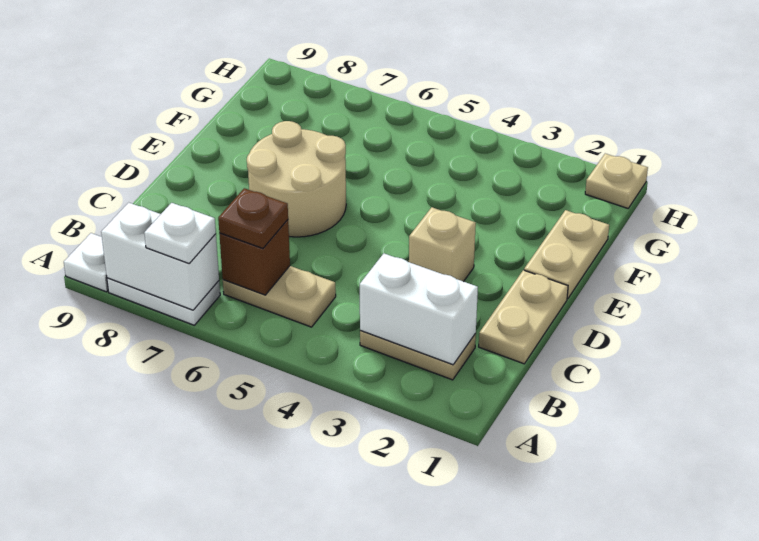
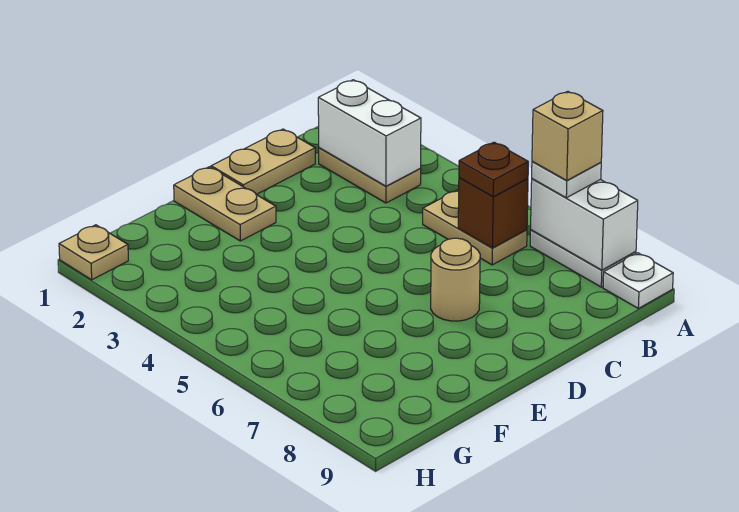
tan 1x1 brick [409,207,476,282] -> tan 1x1 brick moved to [532,91,603,181]
tan 2x2 round brick [247,121,346,237] -> tan 1x1 round brick [431,238,480,321]
tan 1x2 plate [524,210,609,299] -> tan 1x2 plate turned to [174,167,276,241]

